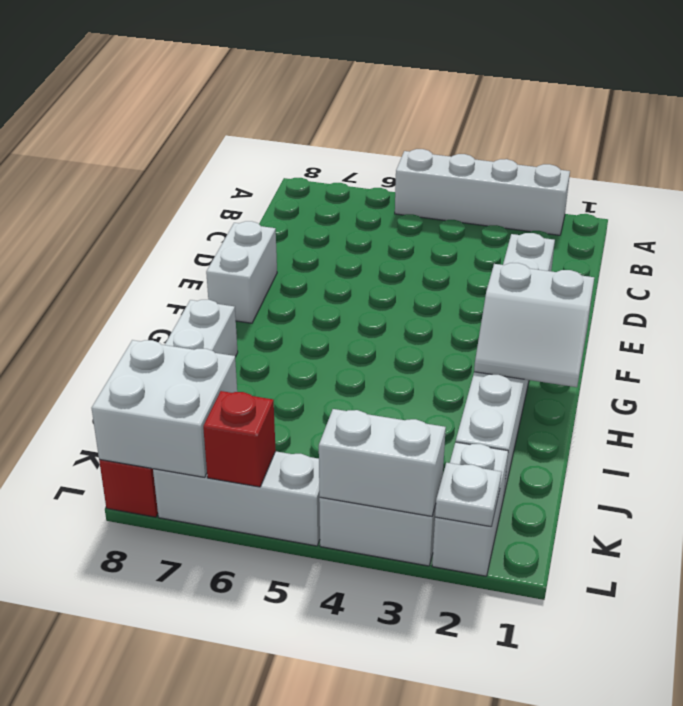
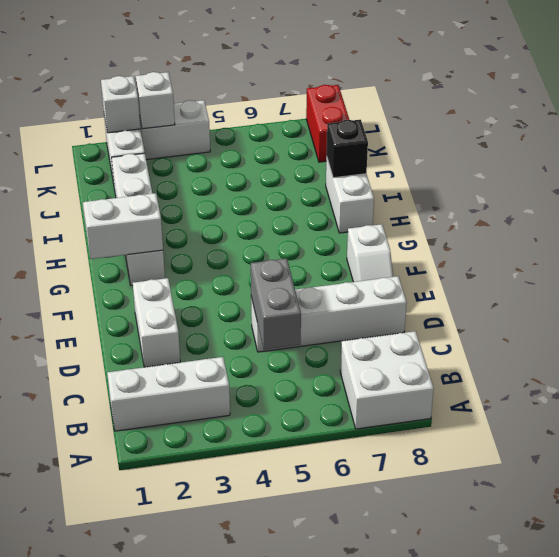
white 1x4 brick [395,149,570,235] -> white 1x4 brick moved to [251,276,407,352]
none -> grey 1x2 brick [251,258,301,350]
white 1x2 brick [206,221,277,323] -> white 1x2 slope [347,224,394,282]
none -> black 1x1 brick [327,120,368,178]
white 2x2 brick [92,340,237,477] -> white 2x2 brick moved to [340,331,434,429]
white 1x1 plate [435,463,501,527] -> white 1x1 brick [101,76,140,133]
white 1x2 brick [319,409,446,516] -> white 1x1 brick [136,72,175,129]
white 1x3 brick [153,451,320,546] -> white 1x3 brick moved to [107,357,230,431]
red 1x1 brick [203,391,276,487] -> none

